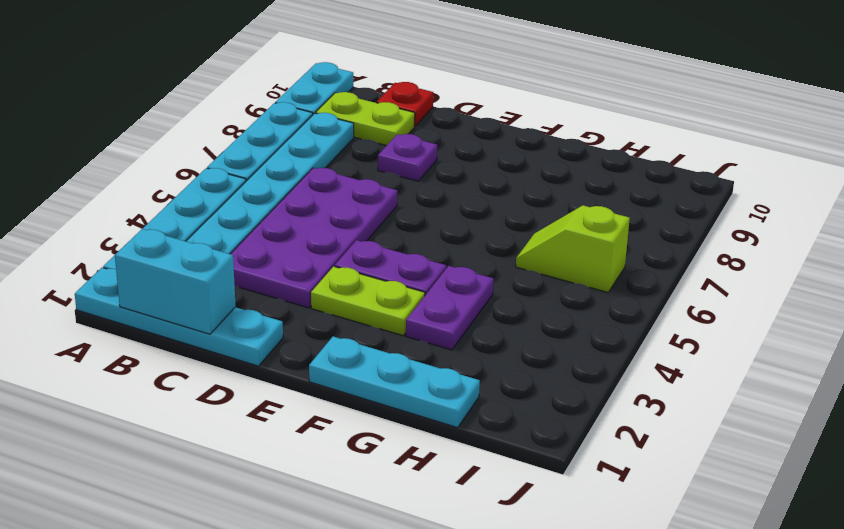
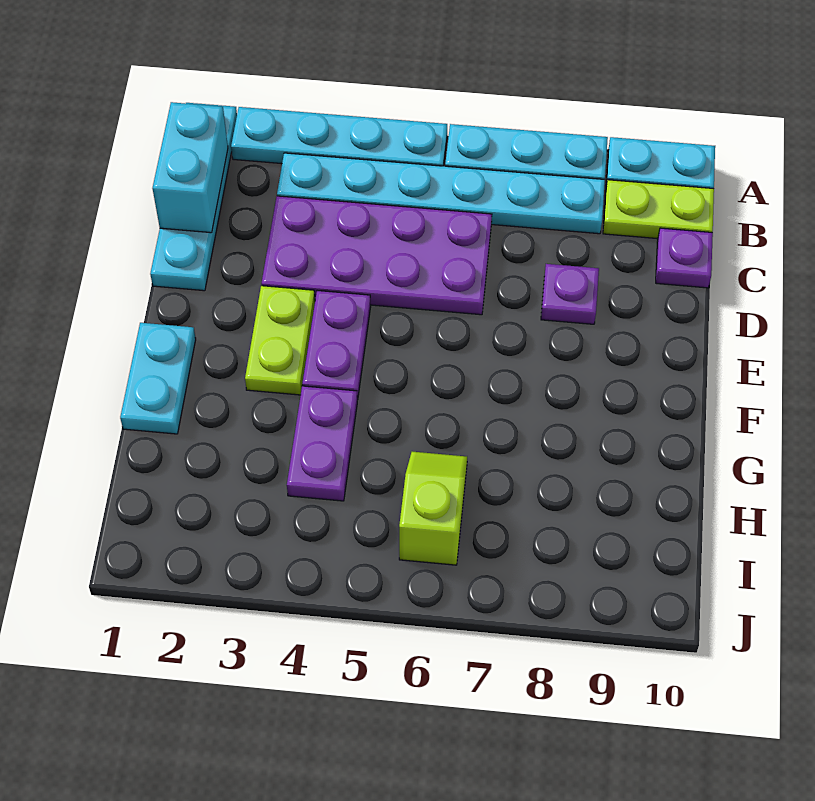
lime 1x2 plate [316,92,415,146] -> lime 1x2 plate turned to [603,180,714,239]
red 1x1 plate [377,82,433,126] -> purple 1x1 plate [656,228,713,288]
cyan 1x3 plate [309,337,480,428] -> cyan 1x2 plate [120,323,196,434]
purple 1x2 plate [406,266,494,350] -> purple 1x2 plate turned to [287,386,357,501]

